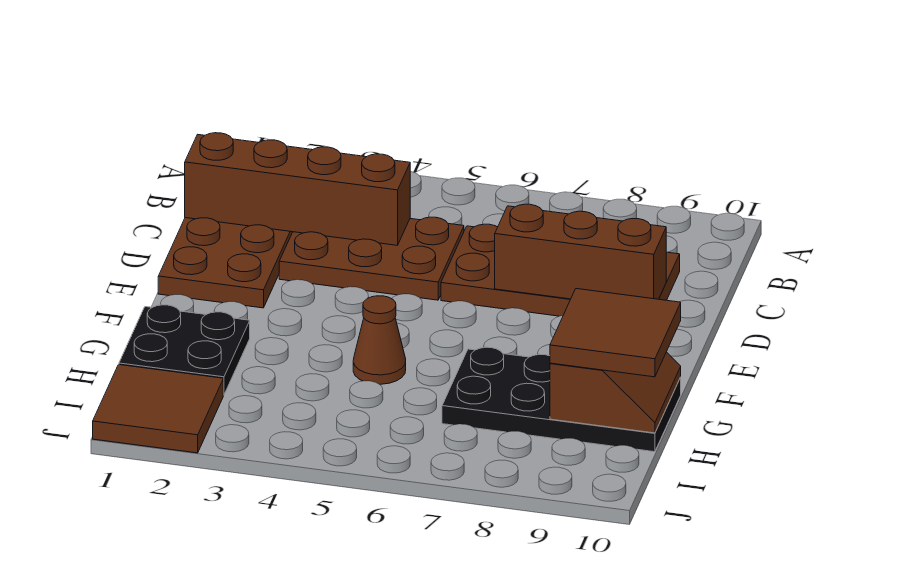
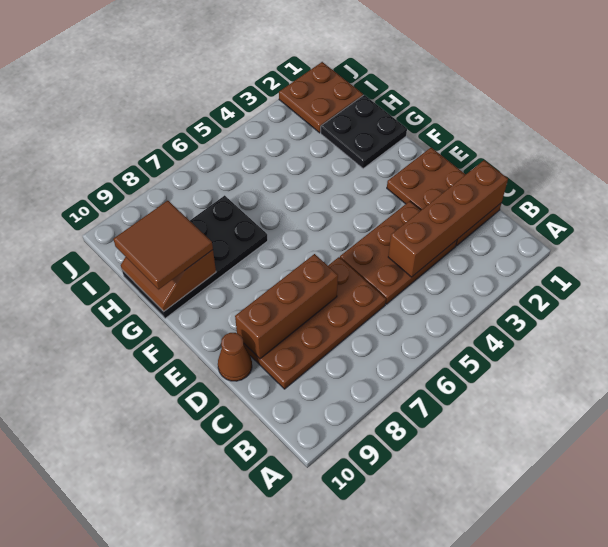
brown 1x1 cone [353,296,406,384] -> brown 1x1 cone moved to [218,333,252,381]
brown 2x2 tile [93,365,223,453] -> brown 2x2 plate [279,62,363,133]

